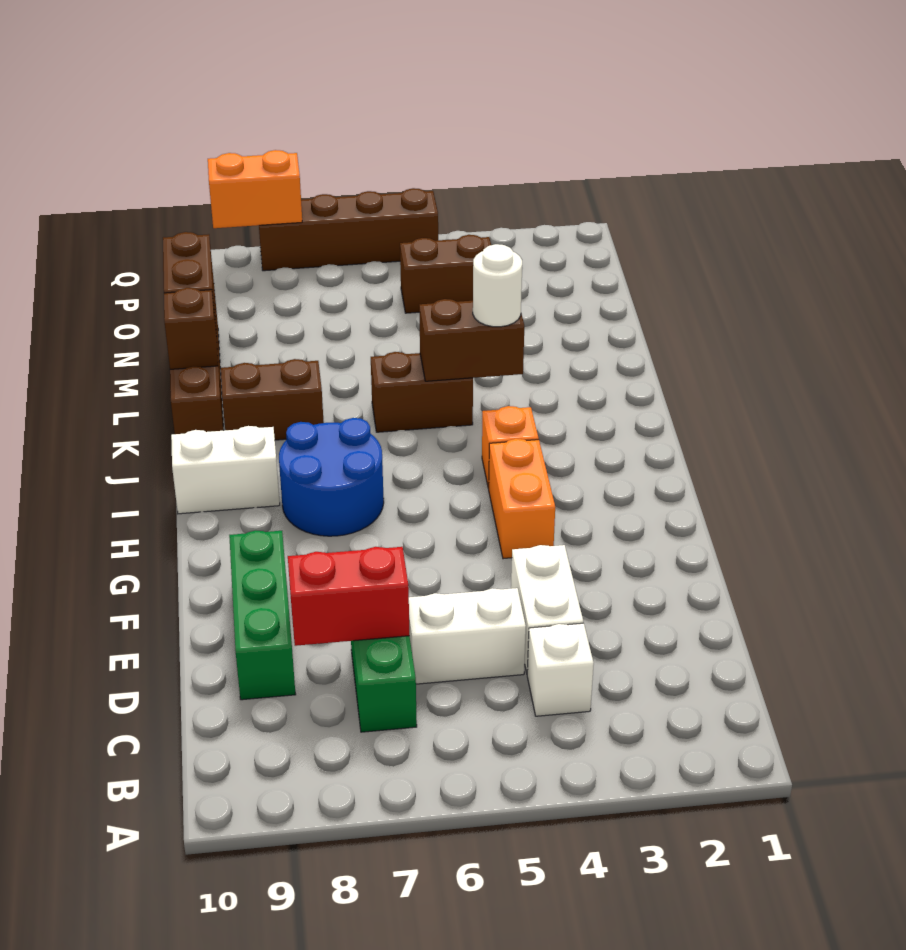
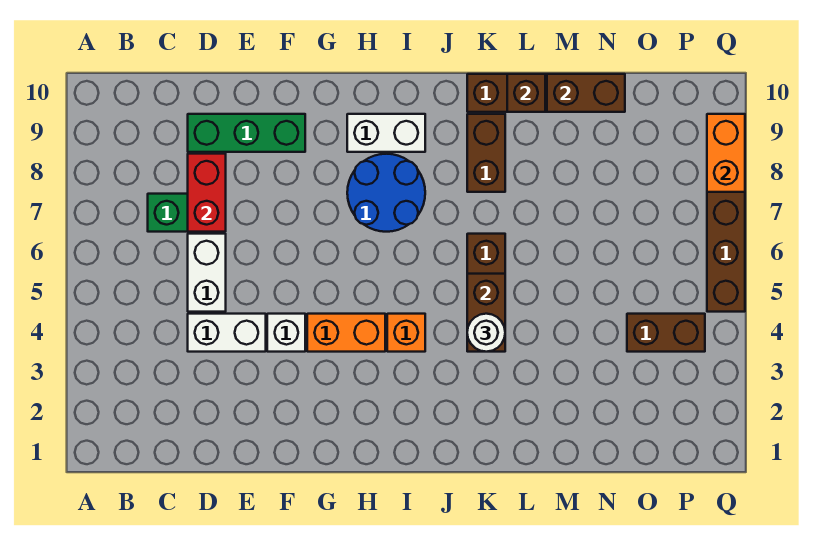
white 1x1 brick [527,623,594,716] -> white 1x1 brick moved to [267,314,305,352]
white 1x2 brick [171,426,280,514] -> white 1x2 brick turned to [347,114,425,152]
brown 1x2 brick [400,235,491,313] -> brown 1x2 brick turned to [627,314,705,352]

